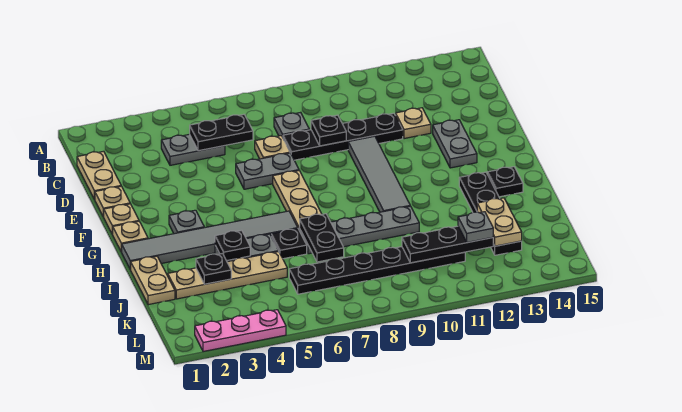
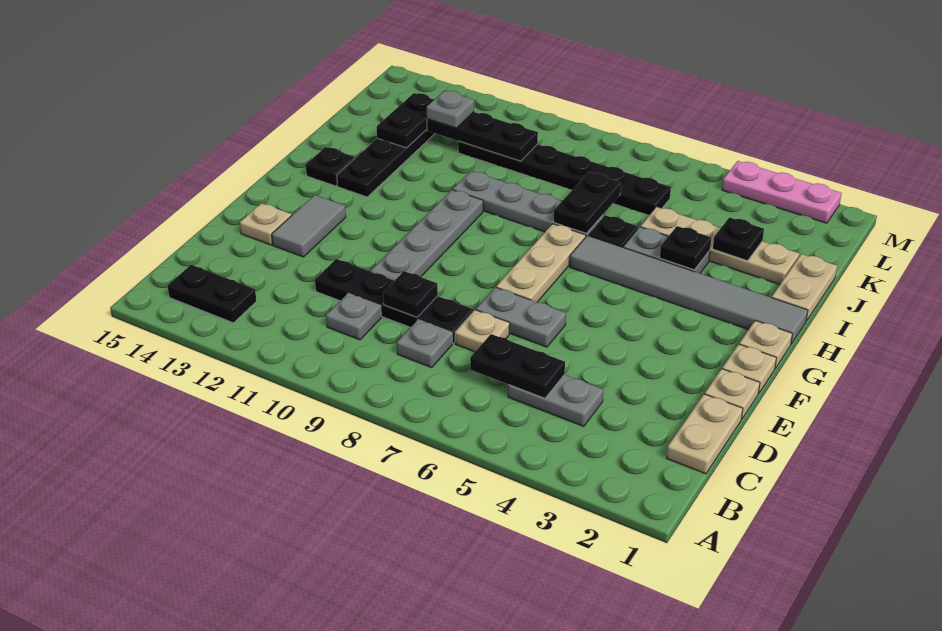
none -> black 1x2 plate [168,265,256,323]
tan 1x1 plate [396,108,431,139] -> tan 1x1 plate moved to [240,203,292,245]
grey 1x4 tile [348,136,410,212] -> grey 1x4 plate [371,190,483,280]
grey 1x2 plate [433,120,477,168] -> grey 1x2 tile [272,195,346,257]
grey 1x1 plate [169,210,204,234] -> grey 1x1 plate moved to [326,293,381,340]
tan 1x2 plate [477,198,522,246] -> black 1x2 plate [377,93,434,148]

